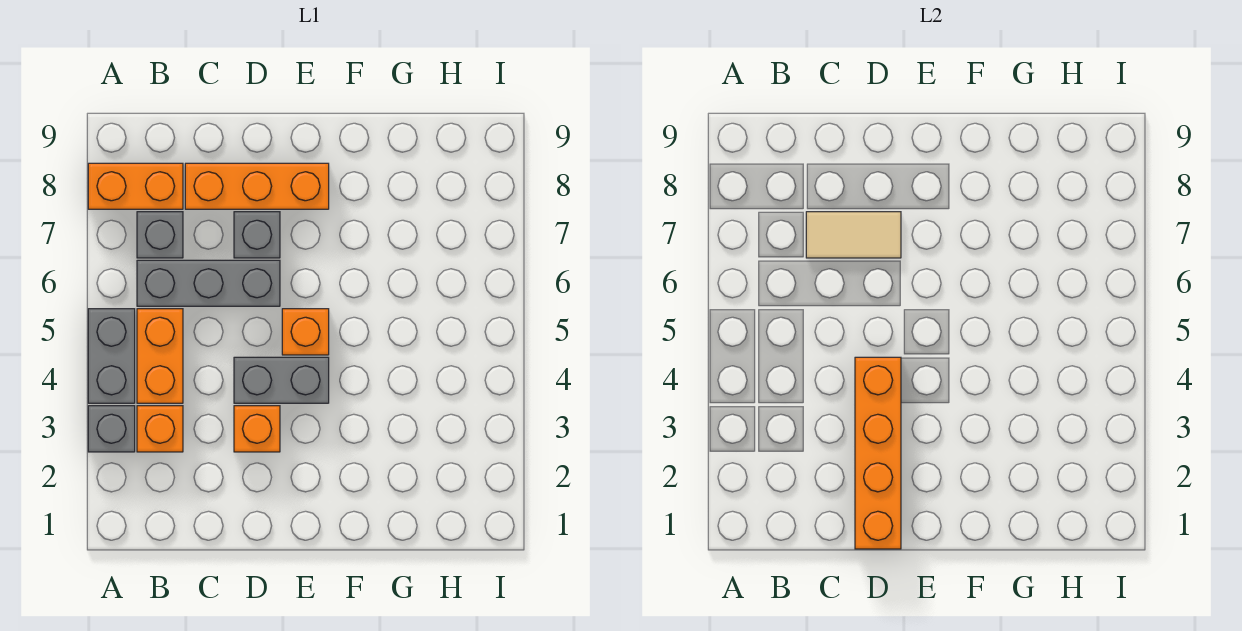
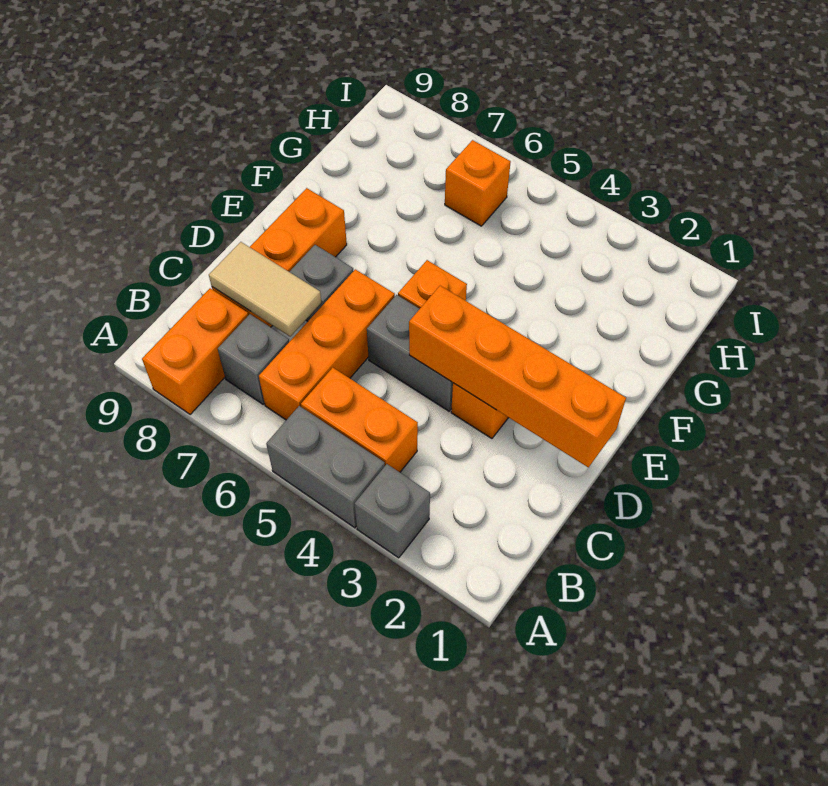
orange 1x1 brick [137,406,183,452] -> orange 1x1 brick moved to [445,140,511,226]
grey 1x3 brick [137,260,280,306] -> orange 1x3 brick [259,269,395,420]
tan 1x2 tile [806,212,901,258] -> tan 1x2 tile turned to [209,242,321,336]
grey 1x2 brick [234,357,329,403] -> grey 1x2 brick turned to [367,295,453,411]

